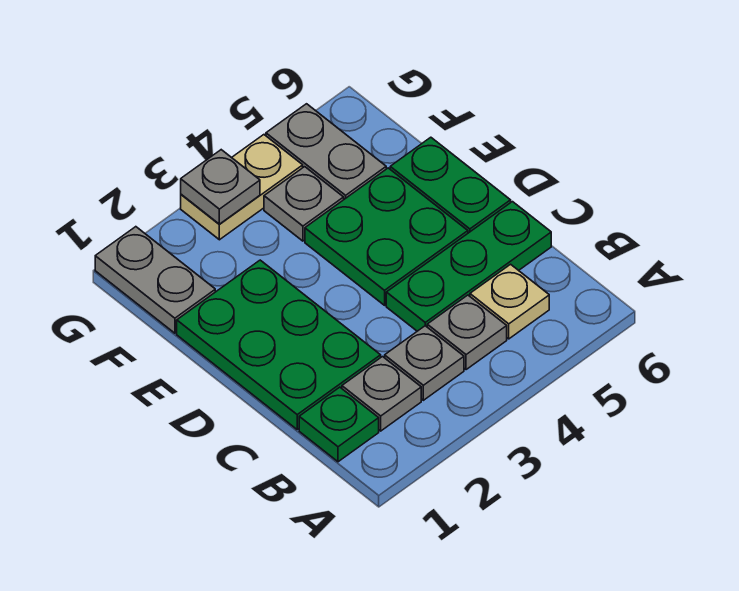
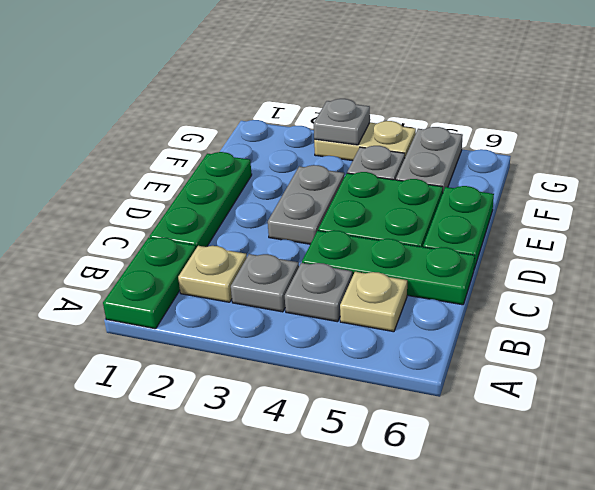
green 1x1 plate [299,387,379,462] -> green 1x2 plate [103,237,196,329]
grey 1x1 plate [342,357,421,431] -> tan 1x1 plate [178,246,247,302]
green 2x3 plate [177,260,381,429] -> green 1x3 plate [150,152,252,248]
grey 1x2 plate [95,227,215,333] -> grey 1x2 plate moved to [268,165,344,244]

